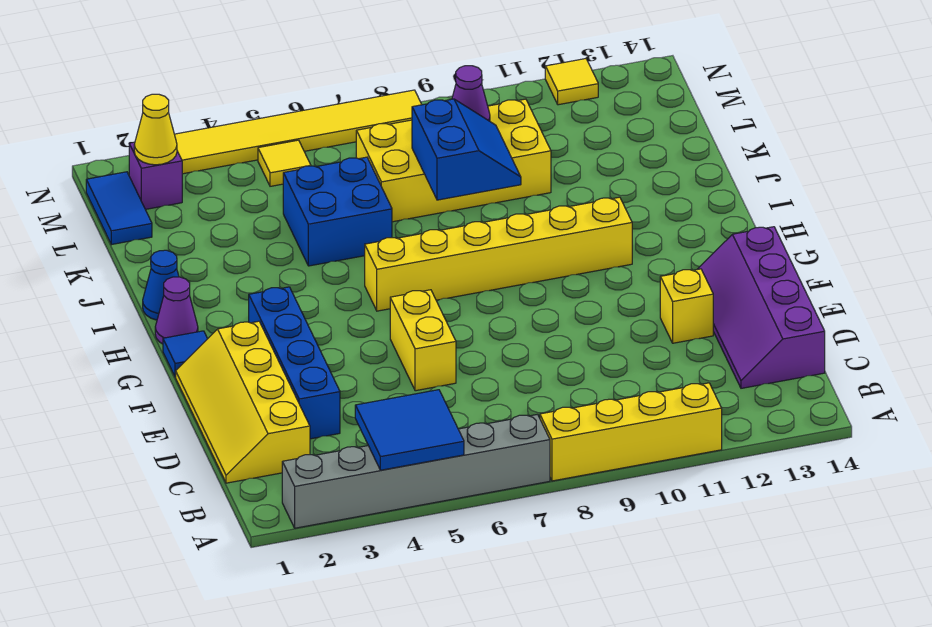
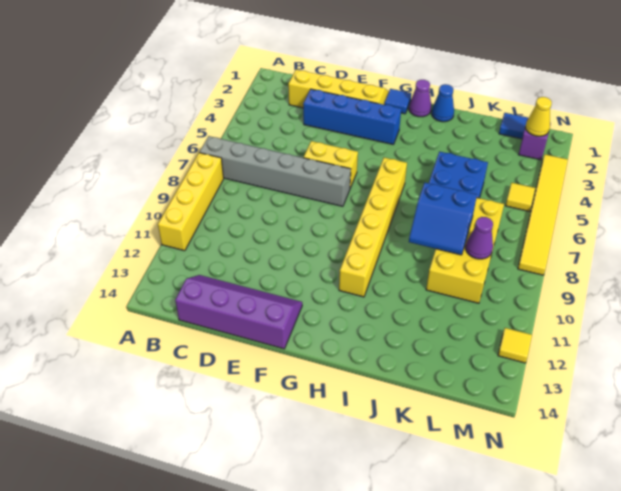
grey 1x6 brick [282,414,550,528] -> grey 1x6 brick turned to [200,136,351,206]
blue 2x2 tile [355,390,464,470] -> none
yellow 1x1 brick [660,269,713,343] -> none

